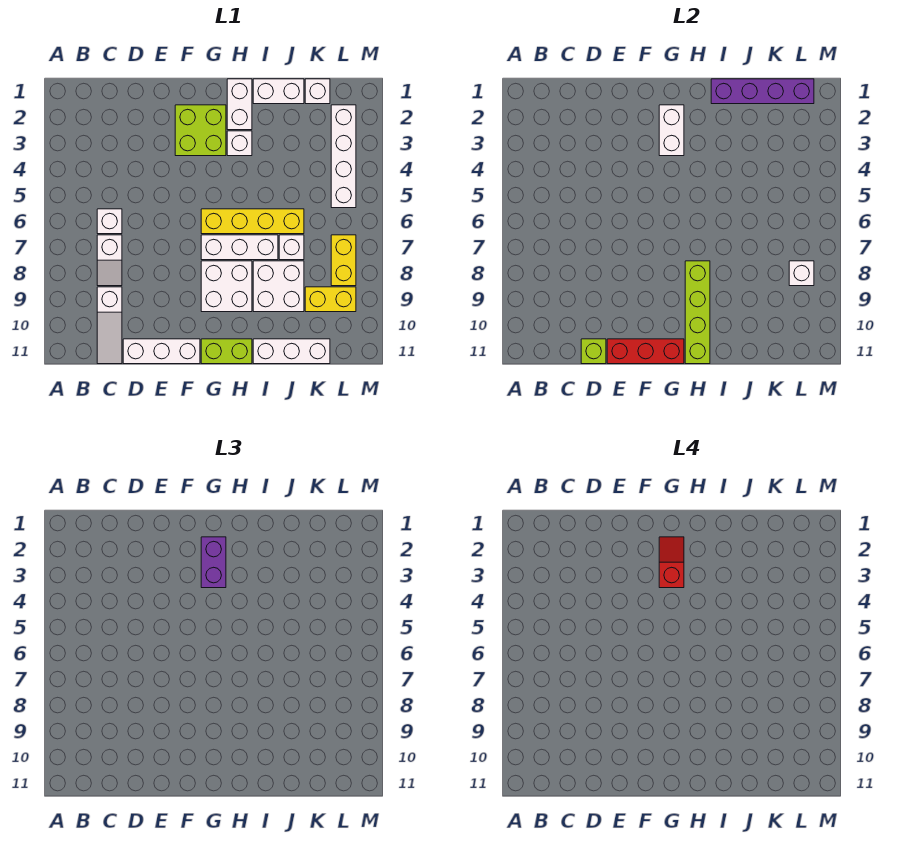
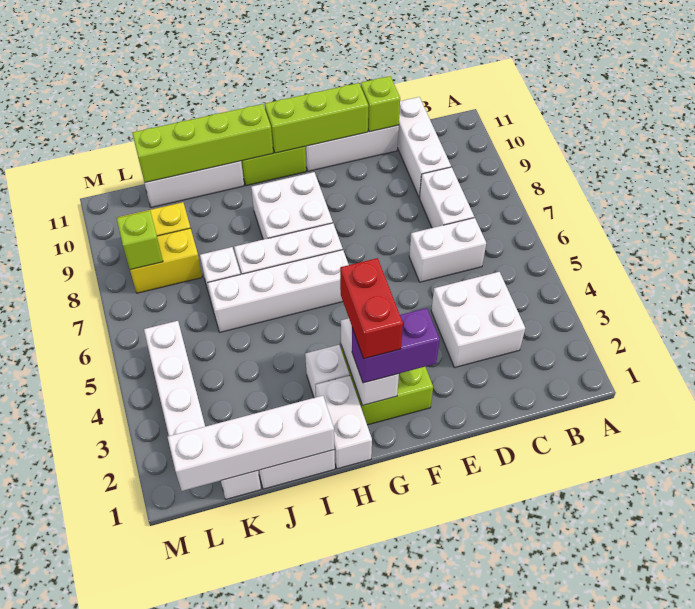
white 1x1 brick [97,209,122,234] -> white 1x2 brick [409,218,486,282]
white 1x2 slope [97,235,122,286] -> white 1x2 brick [420,167,474,228]
white 1x3 slope [97,287,122,364] -> white 1x3 brick [397,97,451,198]
red 1x3 brick [607,339,684,364] -> lime 1x3 brick [265,83,368,153]
purple 1x2 brick [201,537,226,588] -> purple 1x2 brick turned to [352,308,440,383]
red 1x2 slope [659,537,684,588] -> red 1x2 brick [340,258,403,359]
yellow 1x4 brick [201,209,304,234] -> white 1x4 brick [208,250,349,332]
lime 1x4 brick [685,261,710,364] -> lime 1x4 brick turned to [132,104,273,182]
purple 1x4 brick [711,79,814,104] -> white 1x4 brick [168,396,335,491]
white 2x2 brick [253,261,304,312] -> white 2x2 brick moved to [431,272,525,368]
yellow 1x2 brick [331,235,356,286] -> yellow 1x2 brick turned to [130,228,202,293]
white 1x1 brick [789,261,814,286] -> lime 1x1 brick [117,211,163,270]

